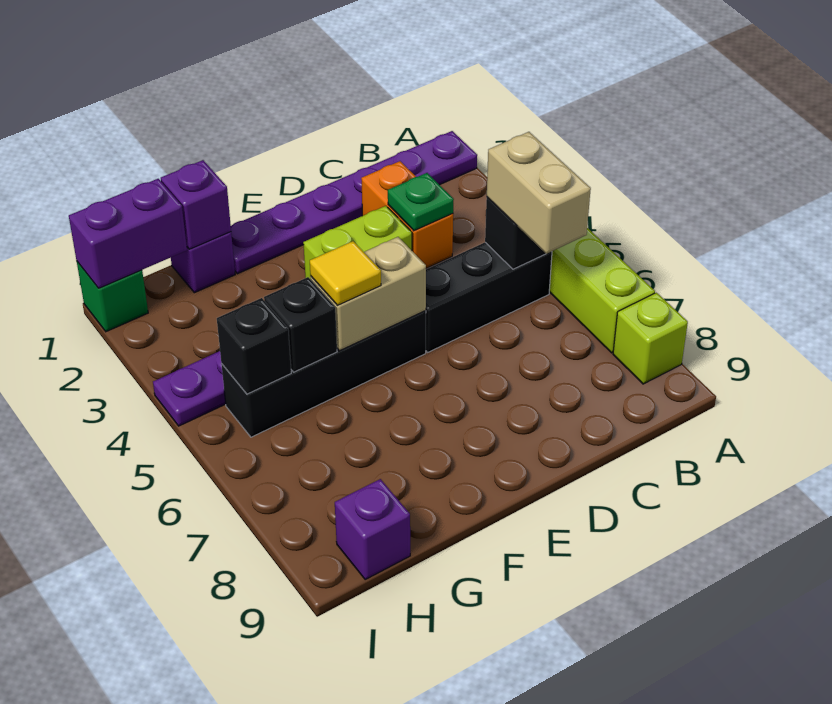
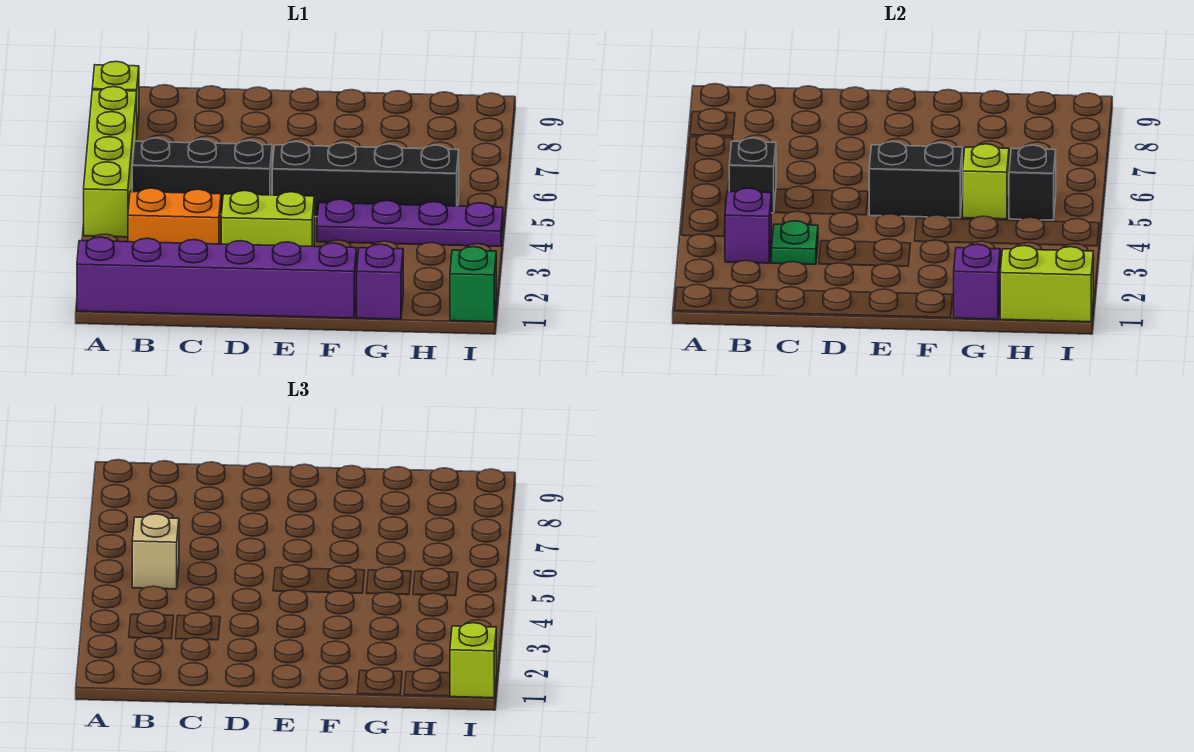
purple 1x6 plate [231,131,477,274] -> purple 1x6 brick [77,237,357,318]
tan 1x2 brick [487,132,591,254] -> tan 1x1 brick [132,514,179,589]
orange 1x2 brick [361,161,453,268] -> orange 1x2 brick turned to [128,188,221,244]
tan 1x2 brick [310,237,426,351] -> black 1x2 brick [869,142,962,218]
yellow 1x1 tile [310,241,381,305] -> none
black 1x1 brick [264,277,337,372] -> lime 1x1 brick [963,144,1009,219]
purple 1x2 brick [69,179,187,288] -> lime 1x2 brick [1000,246,1093,322]
purple 1x1 brick [335,479,410,580] -> purple 1x1 brick moved to [725,188,771,263]
none -> lime 1x1 brick [450,623,496,698]

